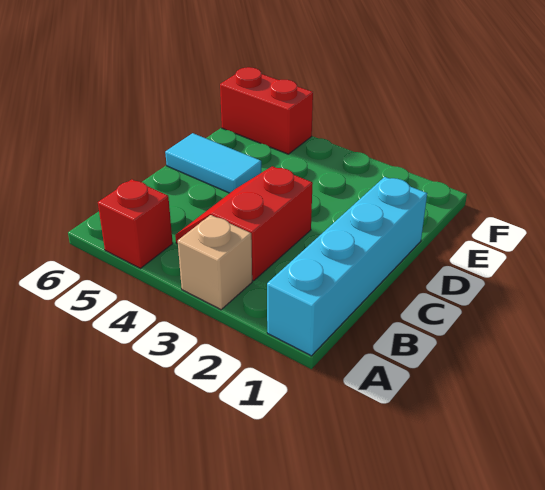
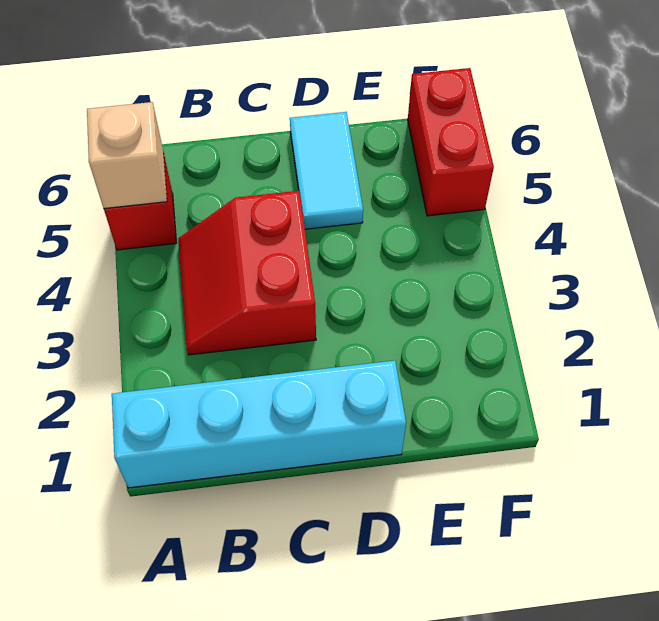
tan 1x1 brick [178,215,252,310] -> tan 1x1 brick moved to [87,102,167,209]
red 2x2 slope [175,166,313,281] -> red 2x2 slope turned to [178,191,316,355]

